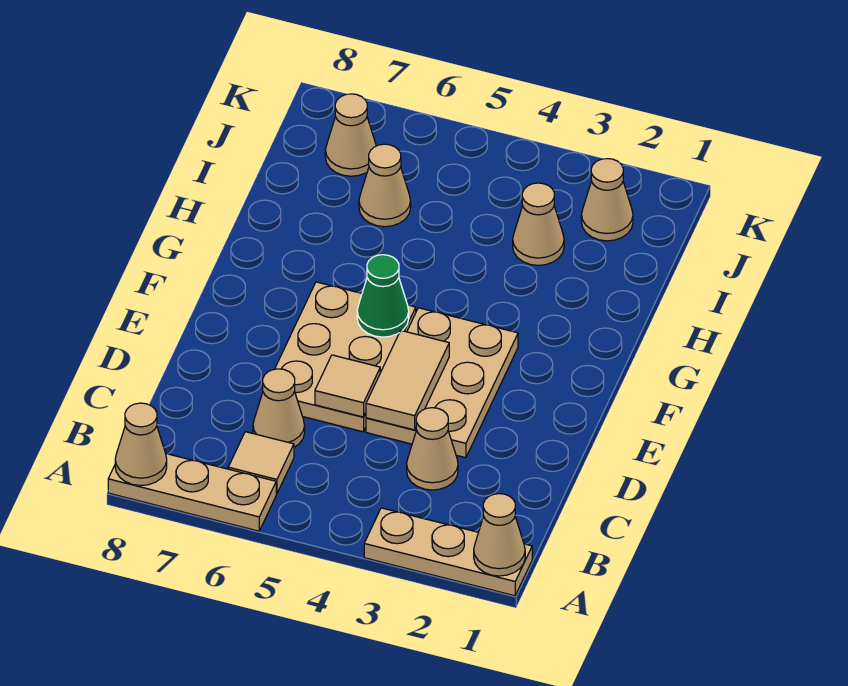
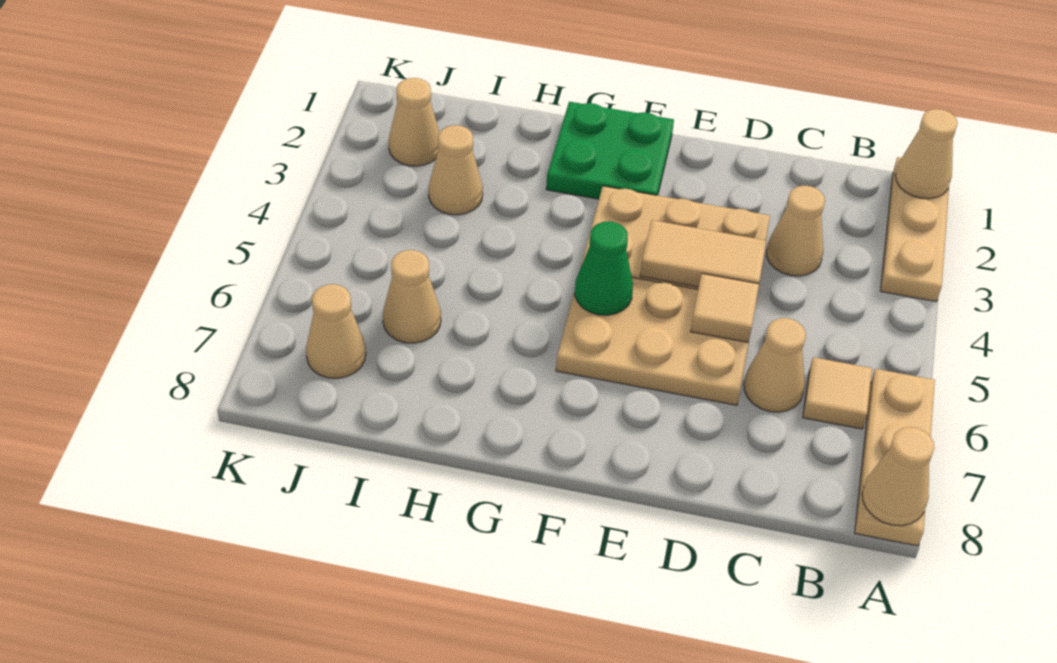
none -> green 2x2 plate [546,102,674,199]

